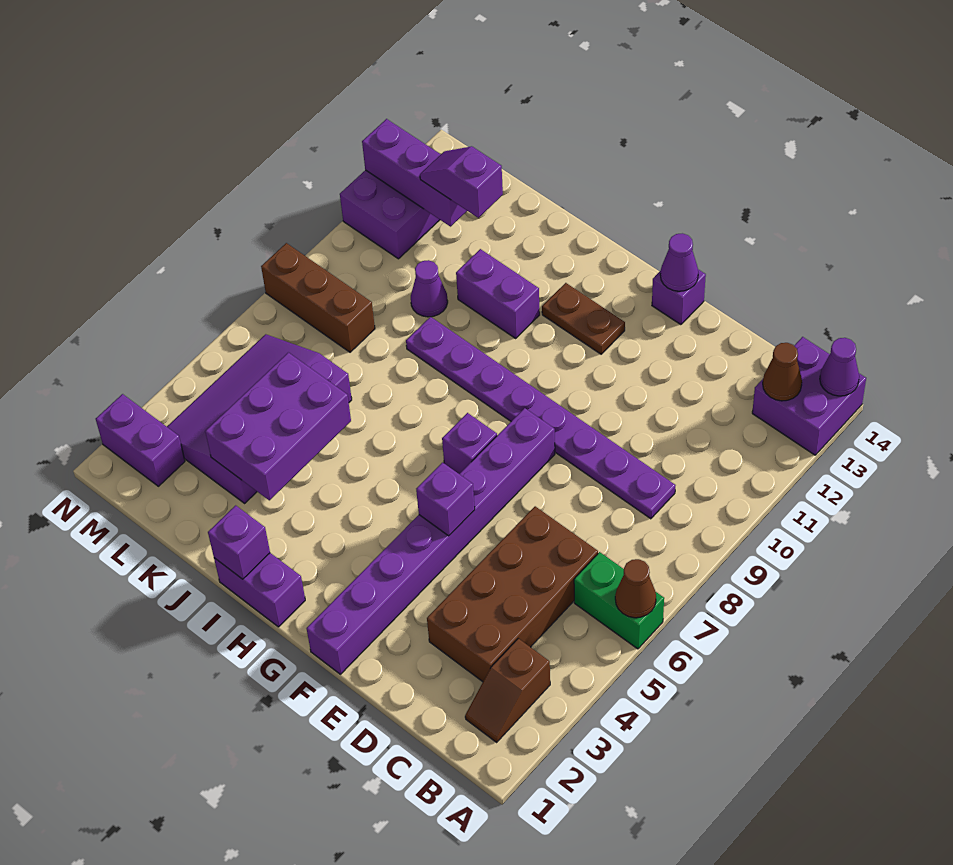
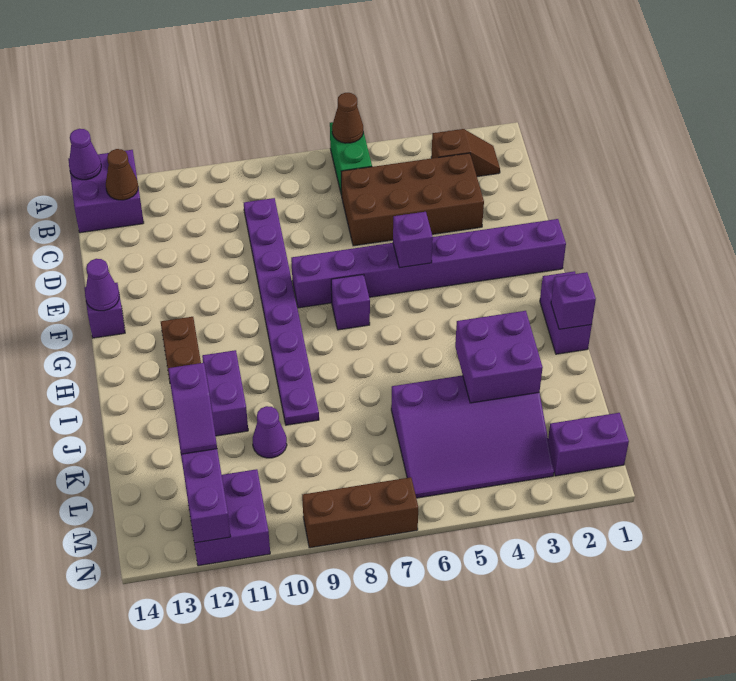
purple 2x3 brick [205,352,351,500] -> purple 2x2 brick [455,311,543,403]
brown 1x3 brick [261,243,375,352] -> brown 1x3 brick turned to [302,477,418,548]
purple 1x2 brick [96,394,185,486] -> purple 1x2 brick turned to [548,413,629,476]

